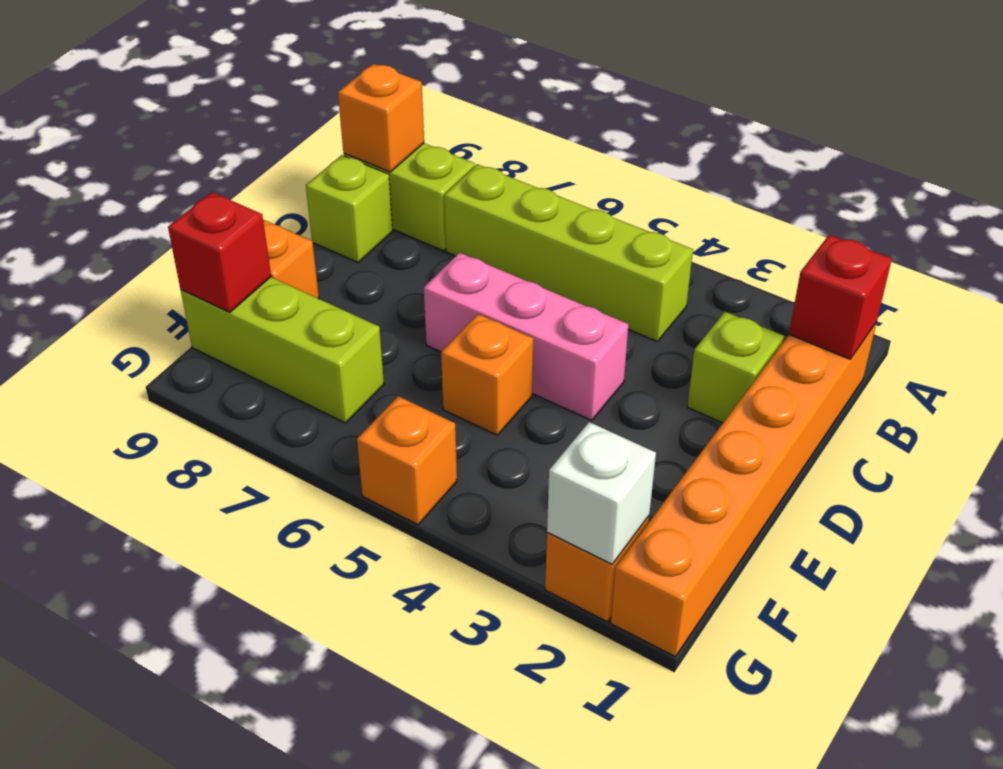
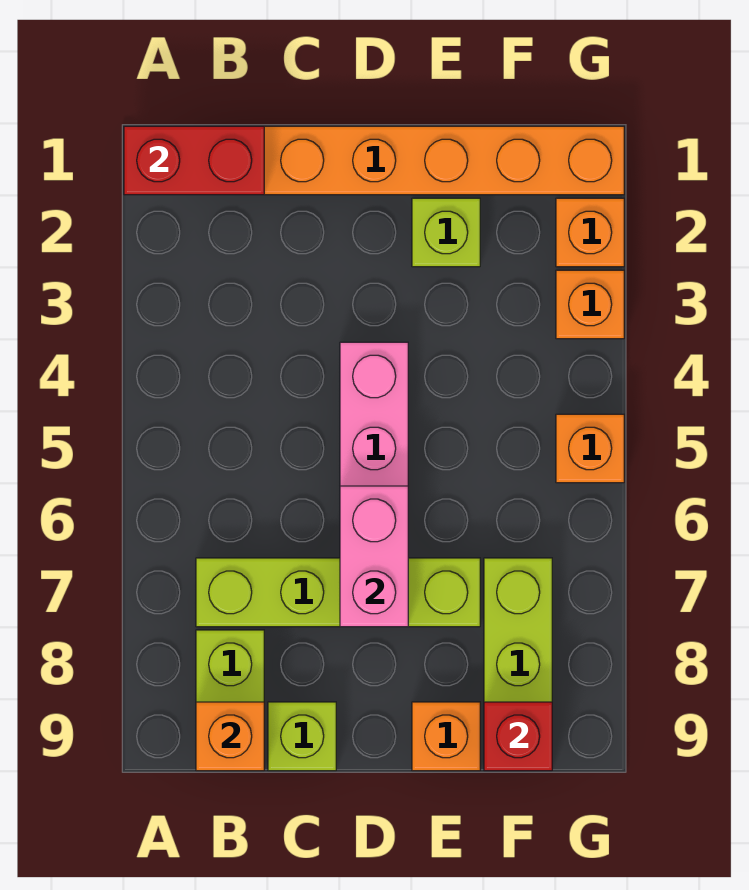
red 1x1 brick [789,235,892,359] -> red 1x2 brick [124,126,264,195]
lime 1x4 brick [444,164,693,341] -> lime 1x4 brick turned to [196,558,480,627]
lime 1x1 brick [687,312,784,423] -> lime 1x1 brick moved to [412,198,480,267]
none -> pink 1x2 brick [340,486,408,627]
orange 1x1 brick [441,314,533,435] -> orange 1x1 brick moved to [556,270,624,339]
white 1x1 brick [547,422,656,564] -> none

